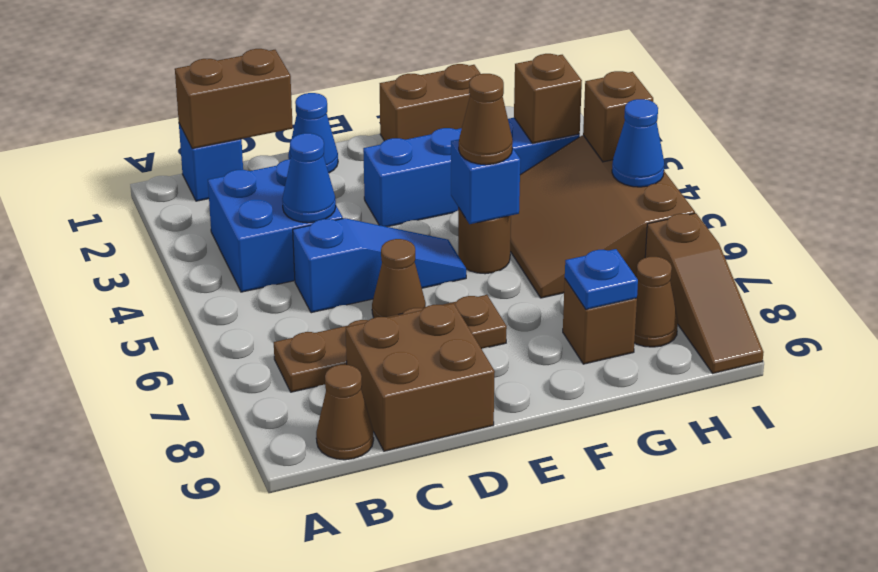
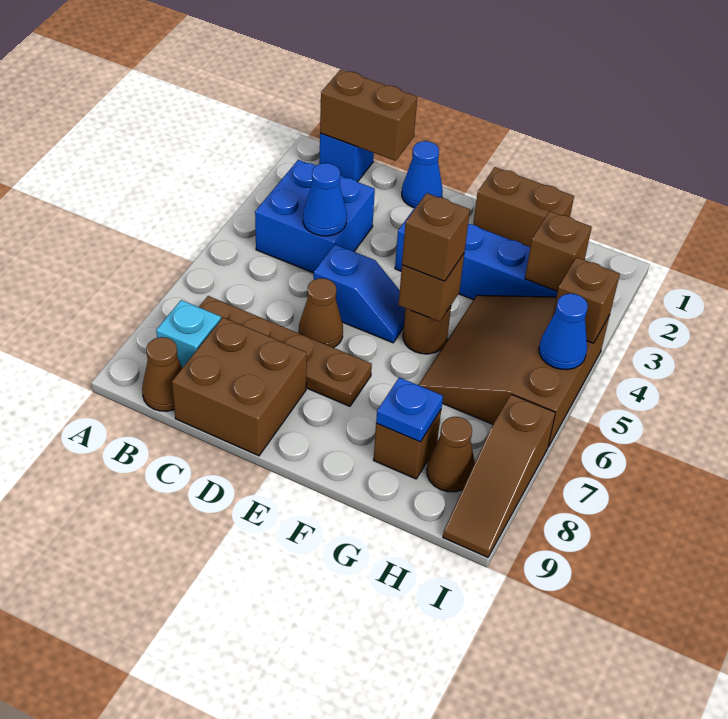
none -> cyan 1x1 brick [156,300,221,368]
blue 1x3 slope [293,218,466,313] -> blue 1x2 slope [314,245,405,343]
blue 1x1 brick [451,139,520,224] -> brown 1x1 brick [399,254,464,322]
brown 1x1 cone [459,74,513,165] -> brown 1x1 brick [402,193,470,281]

